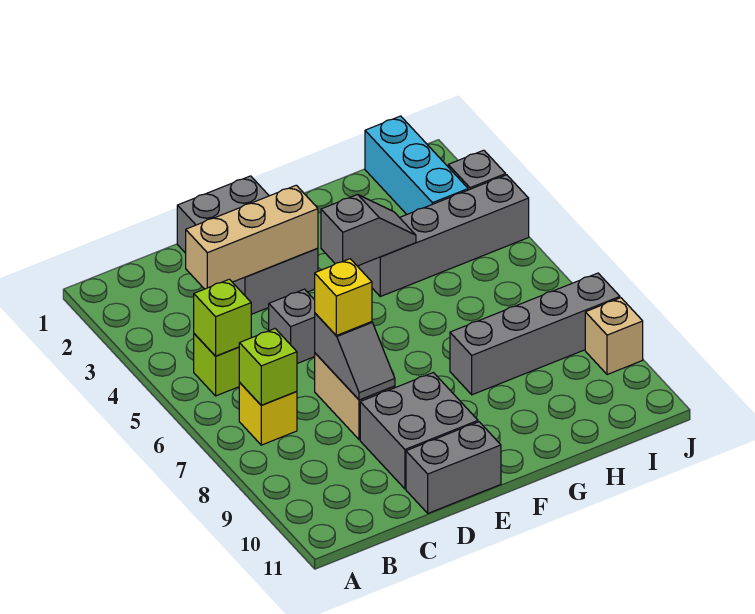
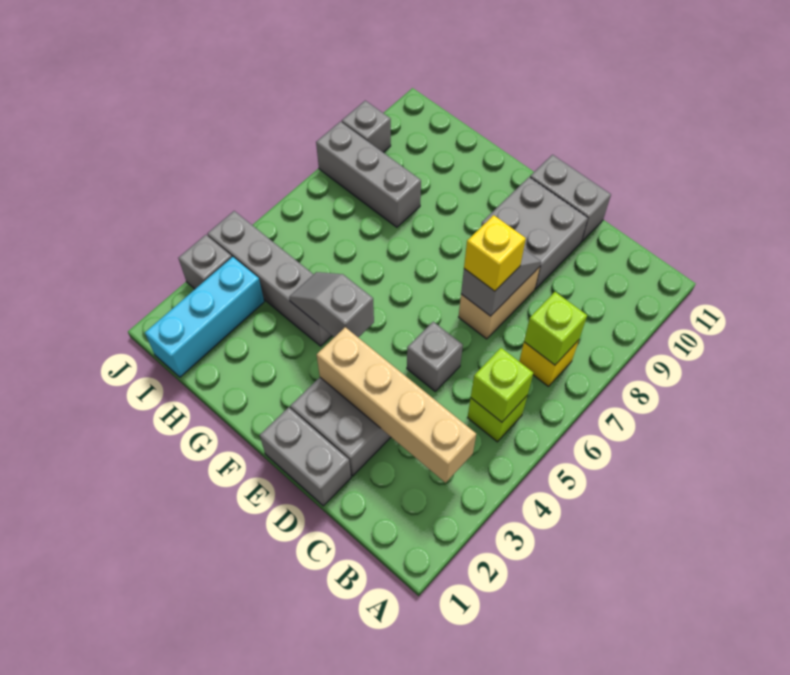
tan 1x3 brick [186,185,318,289] -> tan 1x4 brick [317,327,476,483]
grey 1x4 brick [450,273,620,395] -> grey 1x3 brick [316,121,421,227]
tan 1x1 brick [585,298,643,375] -> grey 1x1 brick [342,101,391,152]

